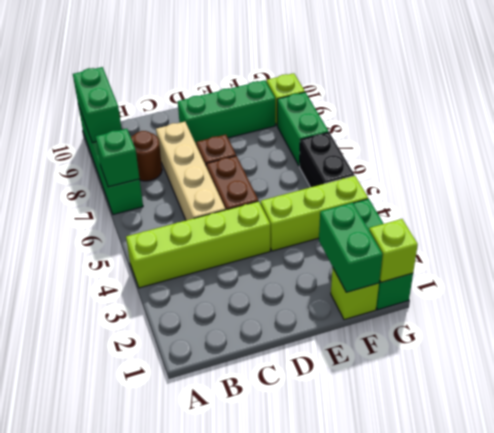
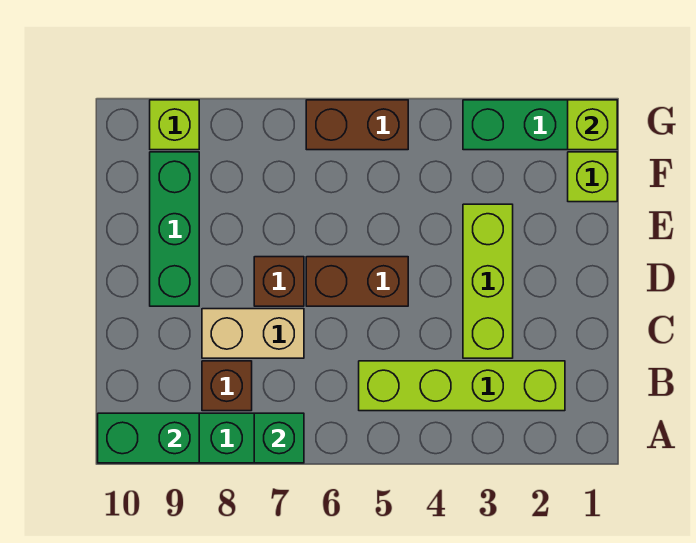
lime 1x4 brick [126,201,270,288] -> lime 1x4 brick turned to [359,361,565,411]
brown 1x1 round brick [131,131,162,181] -> brown 1x1 brick [202,361,252,411]
tan 1x4 brick [156,122,226,220] -> tan 1x2 brick [202,309,304,358]
lime 1x3 brick [261,176,368,251] -> lime 1x3 brick moved to [463,204,513,358]
green 1x2 brick [319,203,383,292] -> none
black 1x2 brick [299,132,354,187] -> brown 1x2 brick [306,100,408,150]
green 1x2 brick [277,92,329,166] -> none

